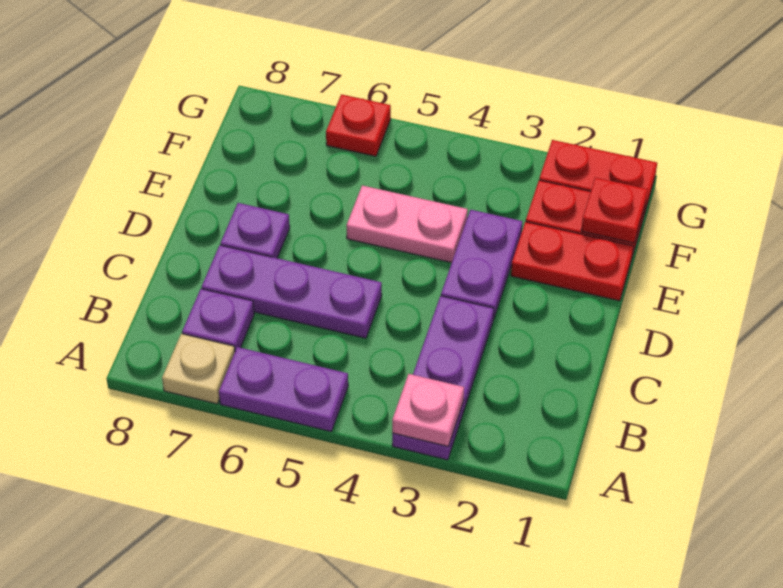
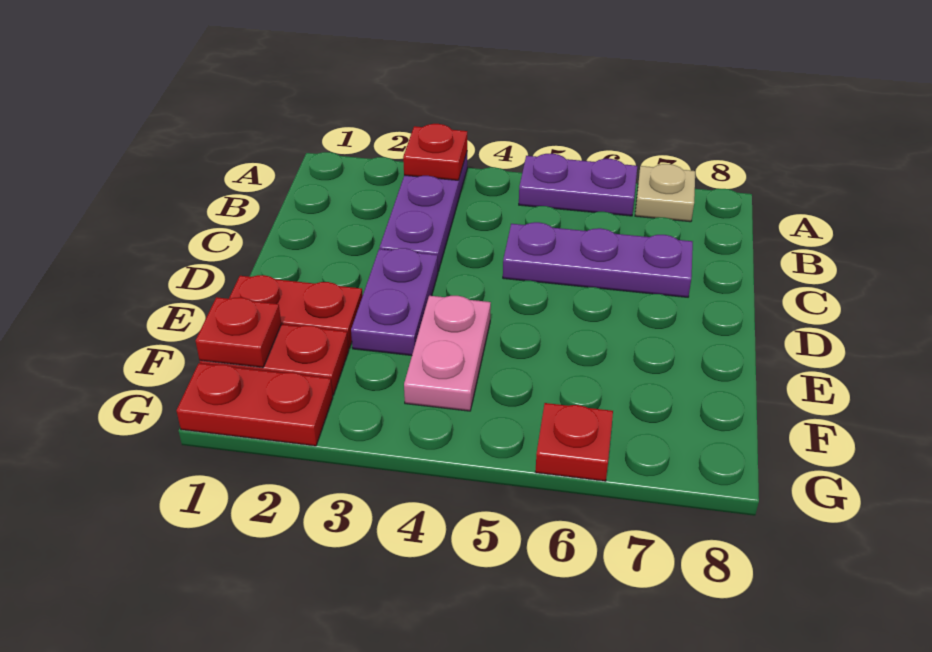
pink 1x1 plate [392,374,464,446] -> red 1x1 plate [403,124,467,180]
purple 1x1 plate [182,289,254,351] -> none
purple 1x1 plate [220,203,290,258] -> none
pink 1x2 plate [346,185,468,263] -> pink 1x2 plate turned to [404,296,491,411]

